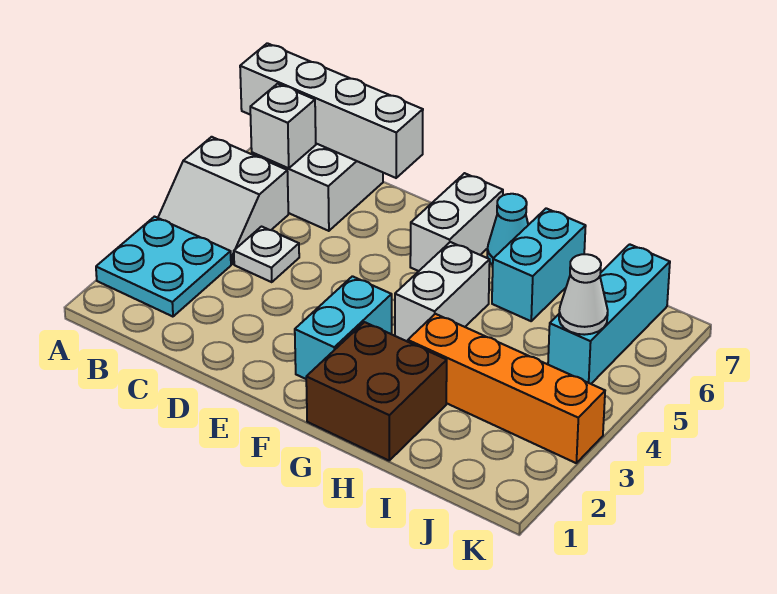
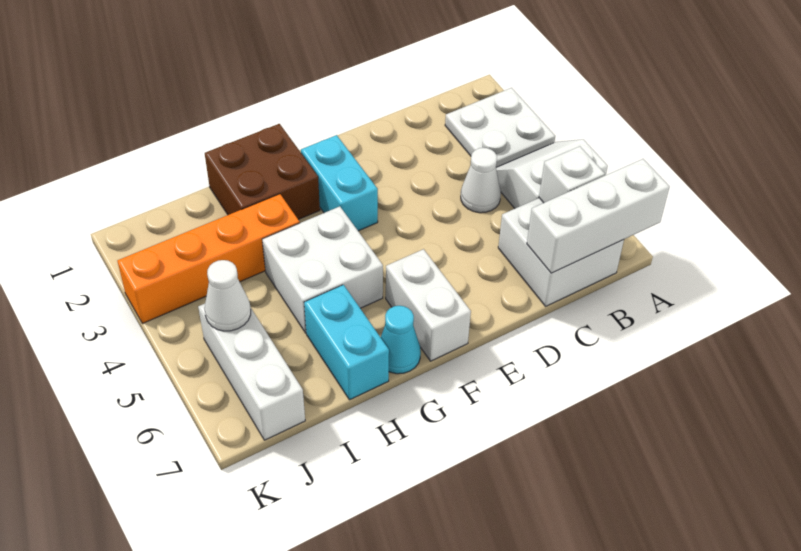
cyan 2x2 plate [96,217,231,317] -> white 2x2 plate [445,88,555,167]
white 1x4 brick [240,43,423,178] -> white 1x3 brick [527,159,669,273]
white 1x1 plate [234,227,299,282] -> white 1x1 cone [461,148,501,213]
white 1x2 brick [395,242,490,342] -> white 2x2 brick [262,206,383,333]
cyan 1x3 brick [548,244,670,384] -> white 1x3 brick [198,304,305,440]

